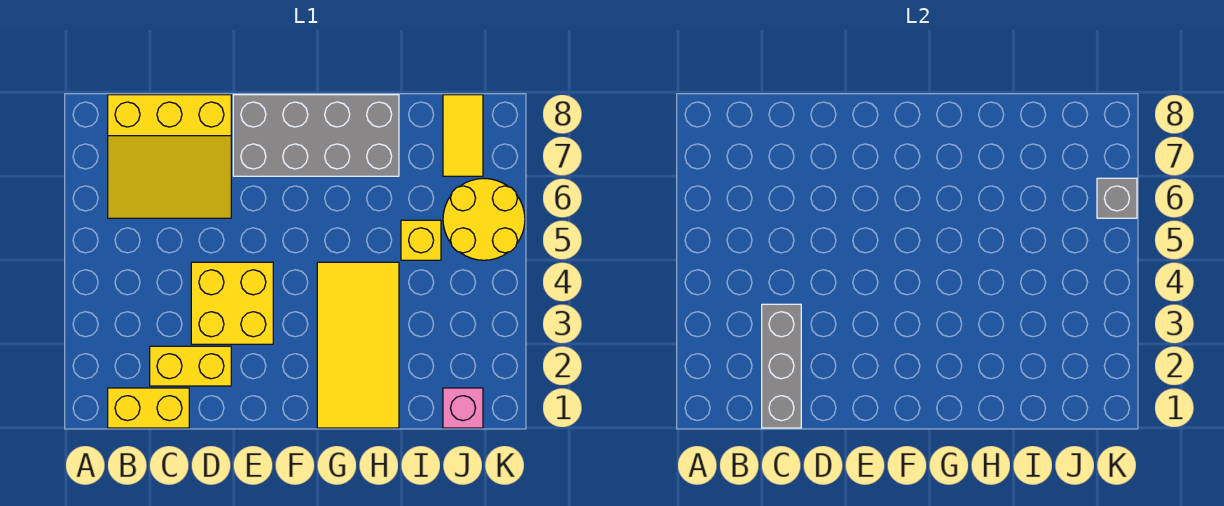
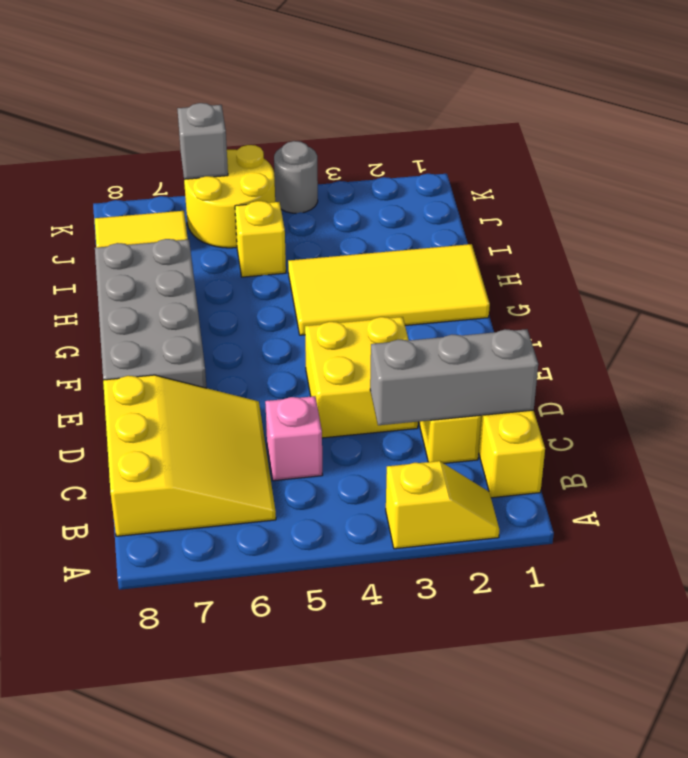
none -> yellow 1x2 slope [386,461,499,549]
pink 1x1 brick [443,388,483,428] -> pink 1x1 brick moved to [265,396,323,481]
none -> grey 1x1 round brick [274,141,318,213]

